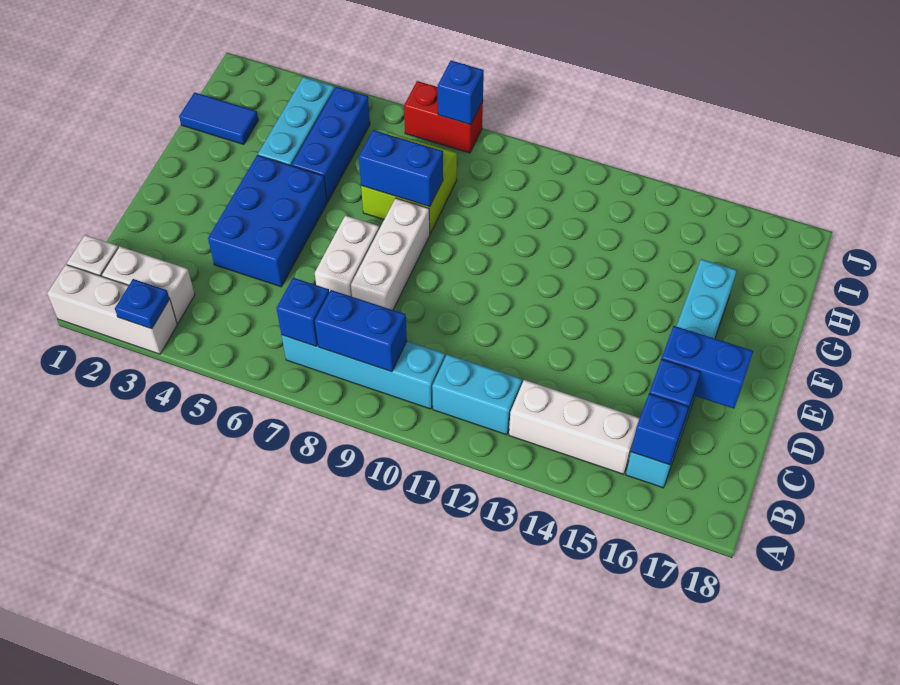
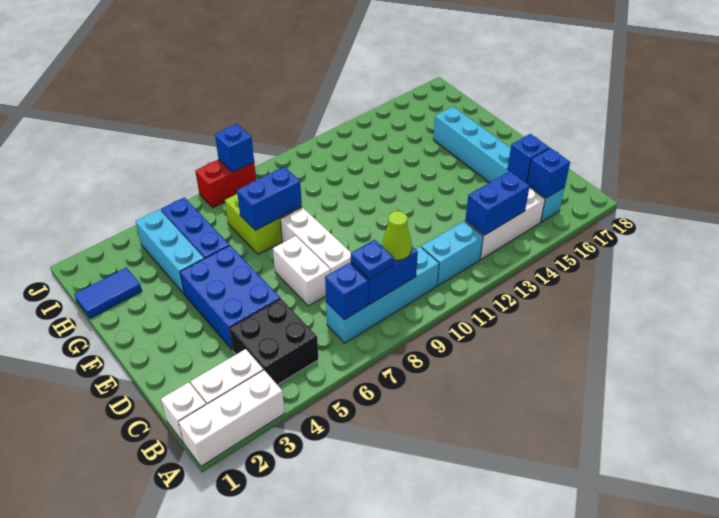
blue 1x1 plate [115,279,170,329] -> blue 1x1 plate moved to [351,240,394,279]
none -> black 2x2 brick [229,299,318,385]
none -> lime 1x1 cone [382,211,412,260]
blue 1x2 brick [662,326,753,408] -> blue 1x2 brick moved to [465,171,530,235]

